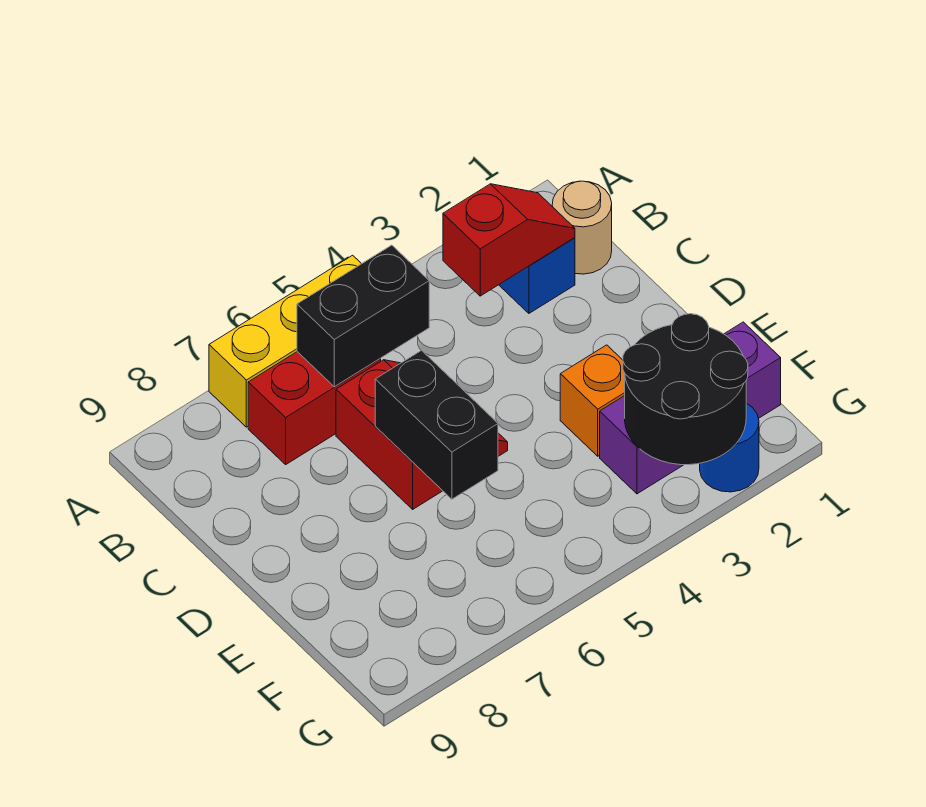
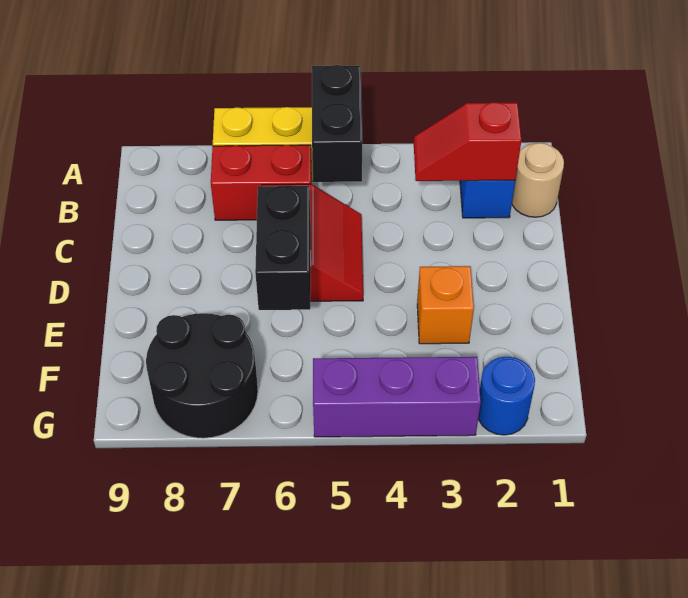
red 1x2 slope [443,184,575,296] -> red 1x2 slope turned to [414,102,521,181]
black 1x2 brick [297,245,429,387] -> black 1x2 brick turned to [312,65,363,182]
purple 1x3 brick [600,322,781,494] -> purple 1x3 brick moved to [313,357,481,437]
black 2x2 round brick [623,314,748,465] -> black 2x2 round brick moved to [146,313,258,438]

